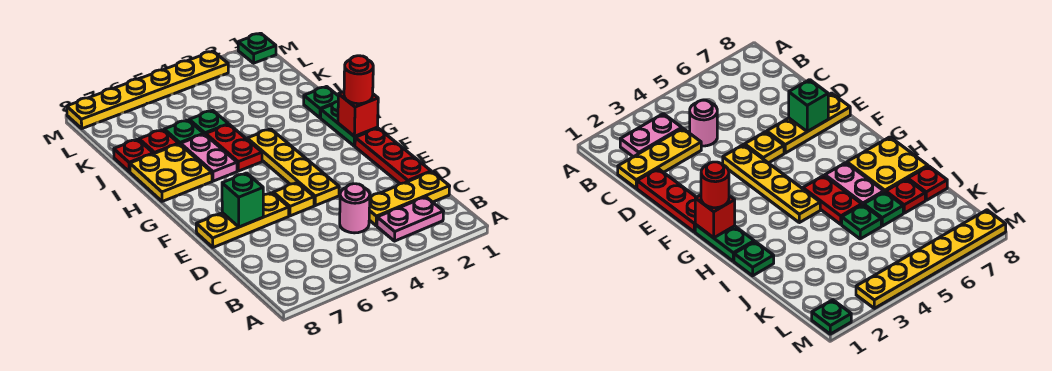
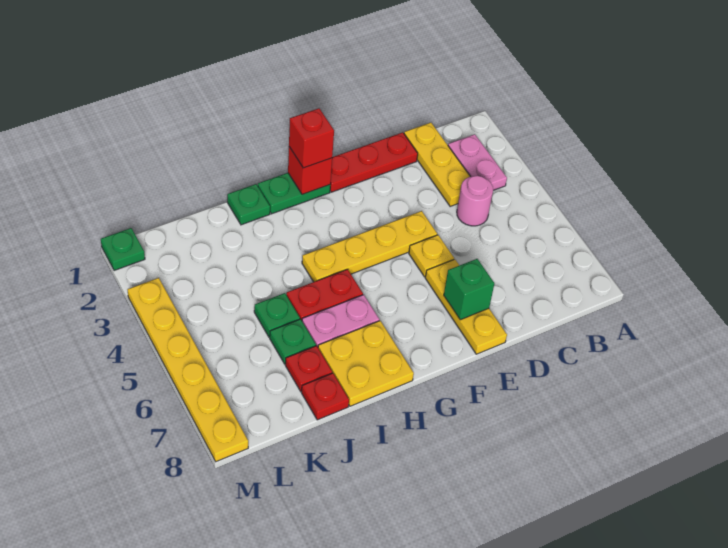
red 1x1 round brick [344,56,373,104] -> red 1x1 brick [289,108,334,168]

